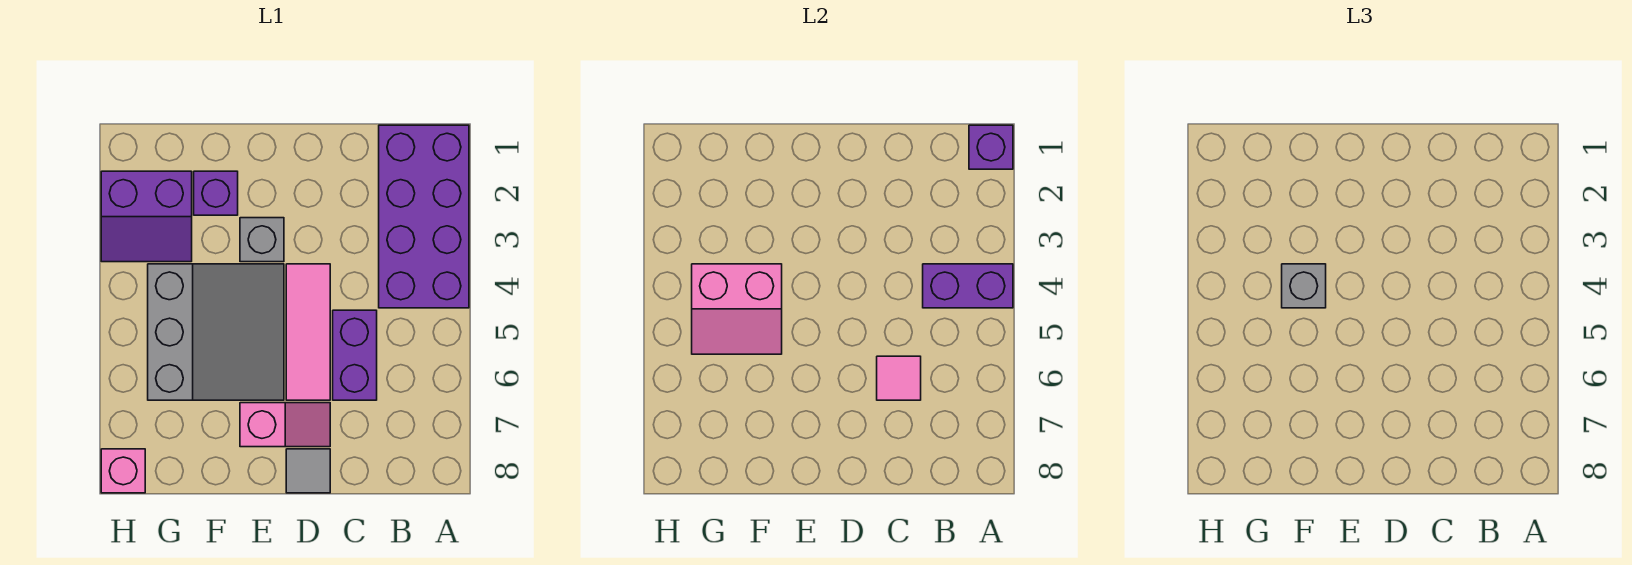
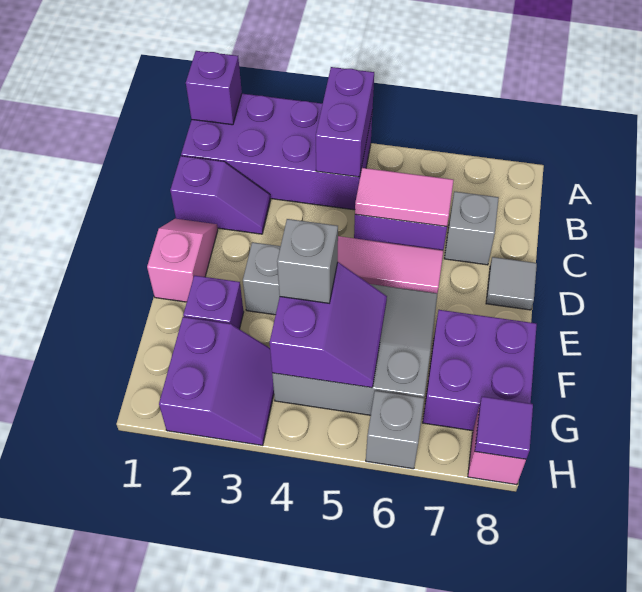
none -> purple 1x2 slope [170,156,271,234]
pink 1x1 tile [877,356,921,400] -> pink 1x2 tile [355,168,454,226]
none -> grey 1x1 brick [444,191,499,265]
pink 1x2 slope [240,403,330,447] -> pink 1x2 slope moved to [147,219,218,302]
pink 2x2 slope [692,264,782,354] -> purple 2x2 slope [270,262,387,388]
none -> purple 2x2 brick [423,310,537,431]
none -> grey 1x1 brick [366,391,424,469]
none -> purple 1x1 tile [475,397,533,459]

